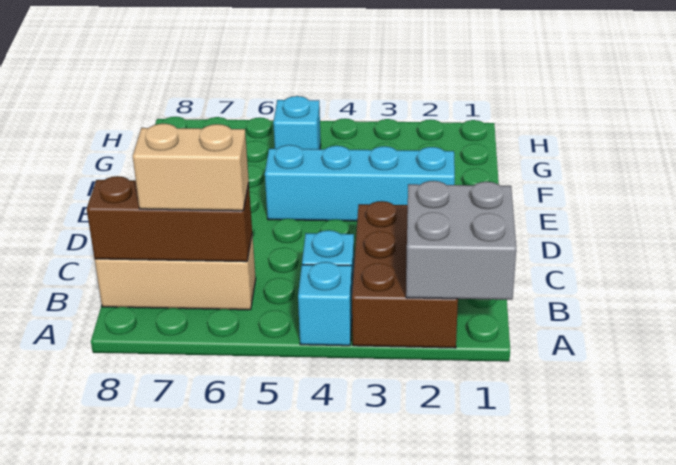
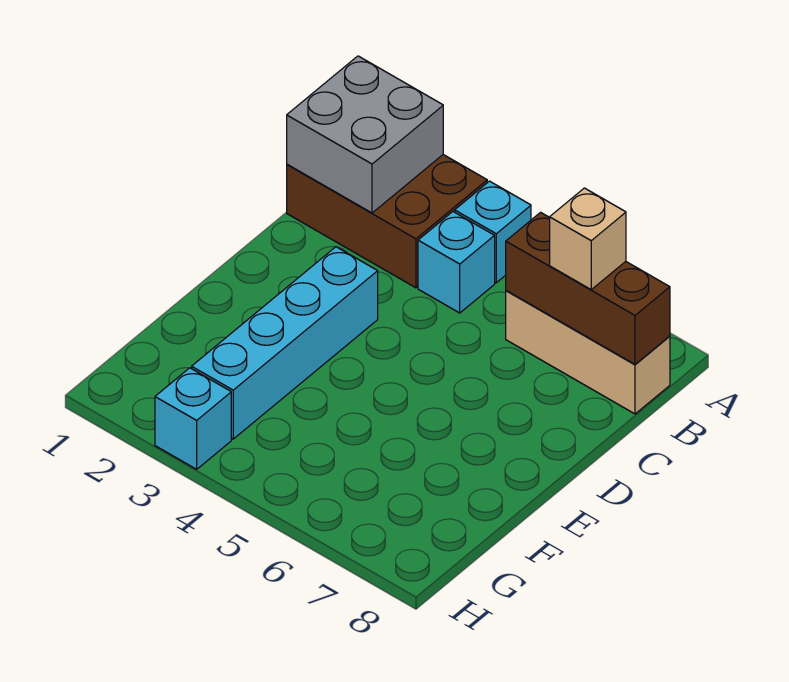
brown 2x3 brick [352,201,458,348] -> brown 2x3 brick turned to [287,155,487,288]
tan 1x2 brick [133,124,249,211] -> tan 1x1 brick [550,188,626,289]
cyan 1x4 brick [265,145,455,221] -> cyan 1x4 brick turned to [191,247,378,439]
cyan 1x1 brick [273,96,321,149] -> cyan 1x1 brick moved to [155,368,231,469]

